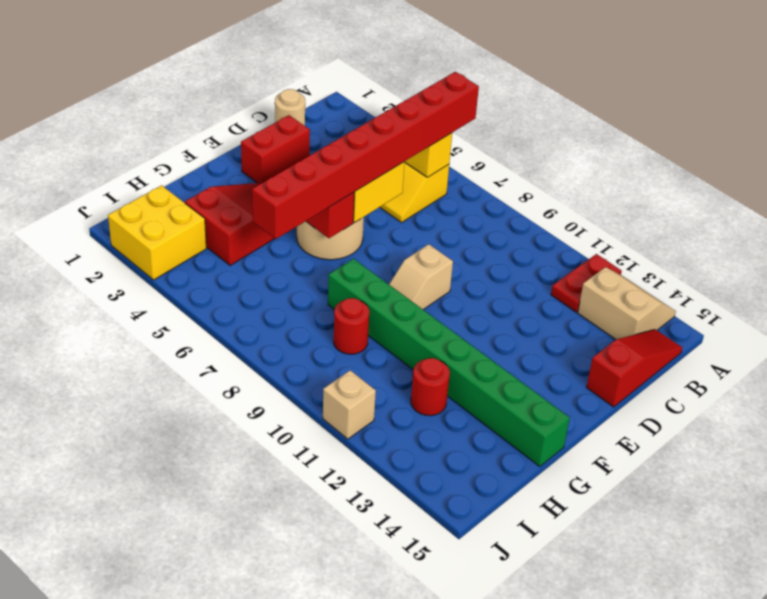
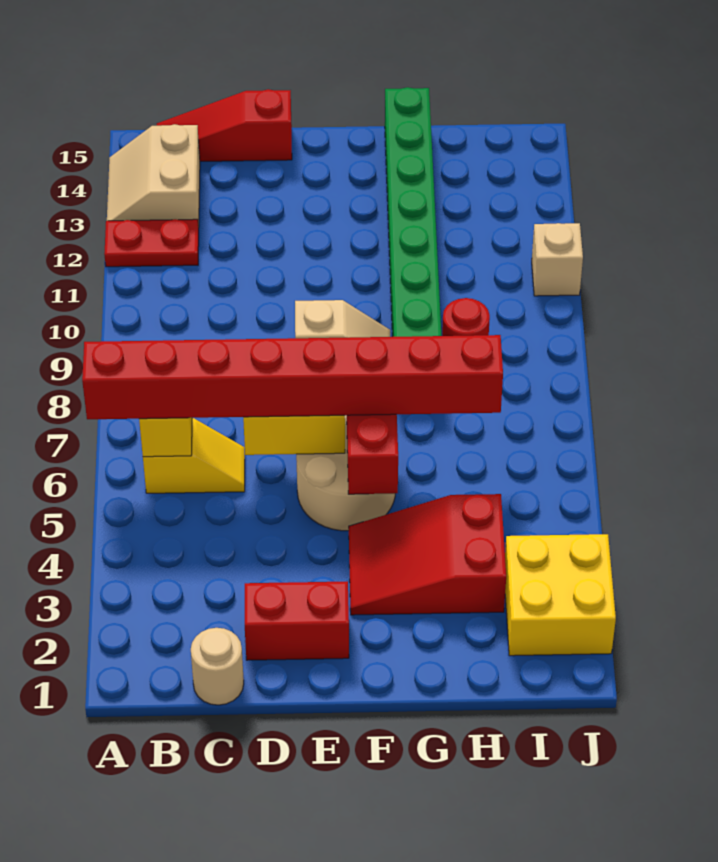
red 1x1 round brick [411,358,450,416] -> none

